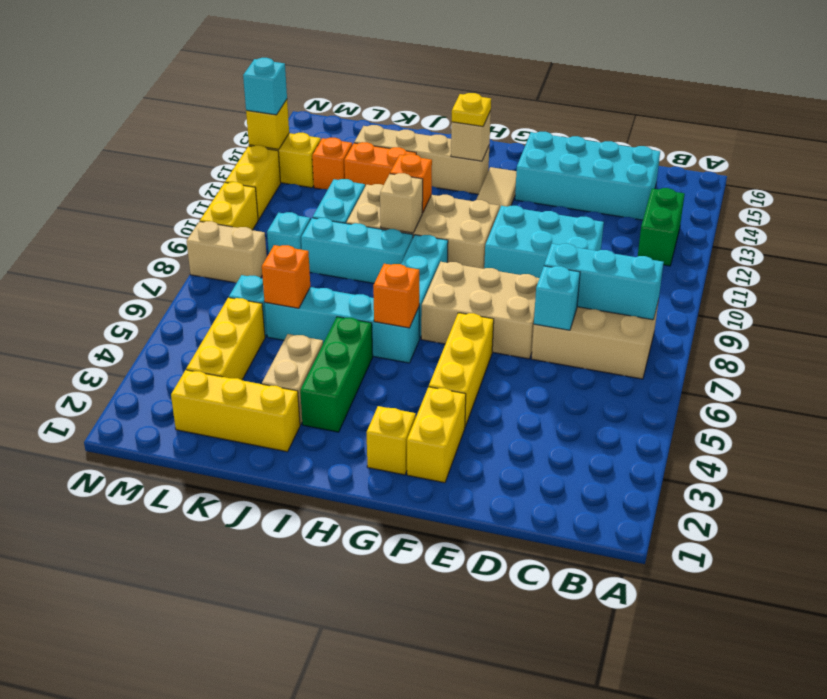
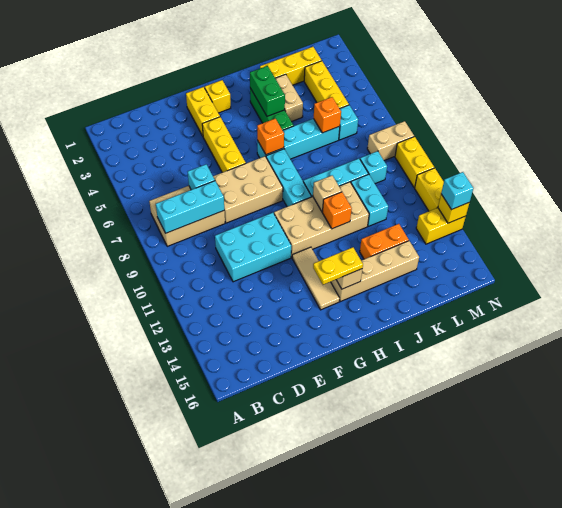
green 1x2 brick [638,188,685,266] -> green 1x2 brick moved to [250,66,285,116]
cyan 2x4 brick [515,132,660,220] -> none
yellow 1x1 plate [452,93,491,126] -> yellow 1x2 plate [313,247,363,285]
orange 1x1 brick [312,138,352,189] -> none

